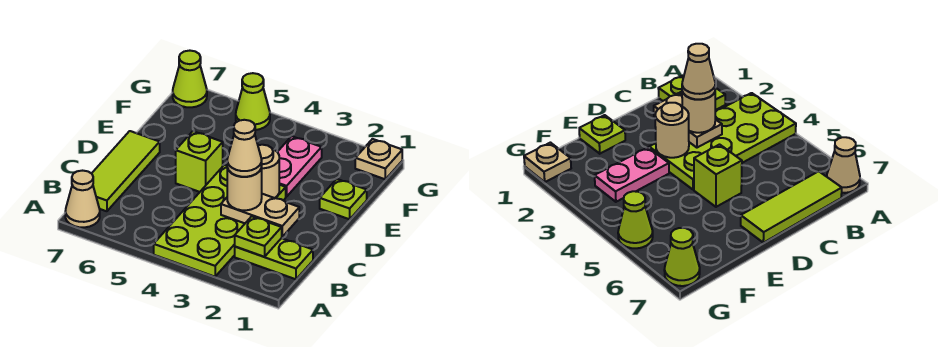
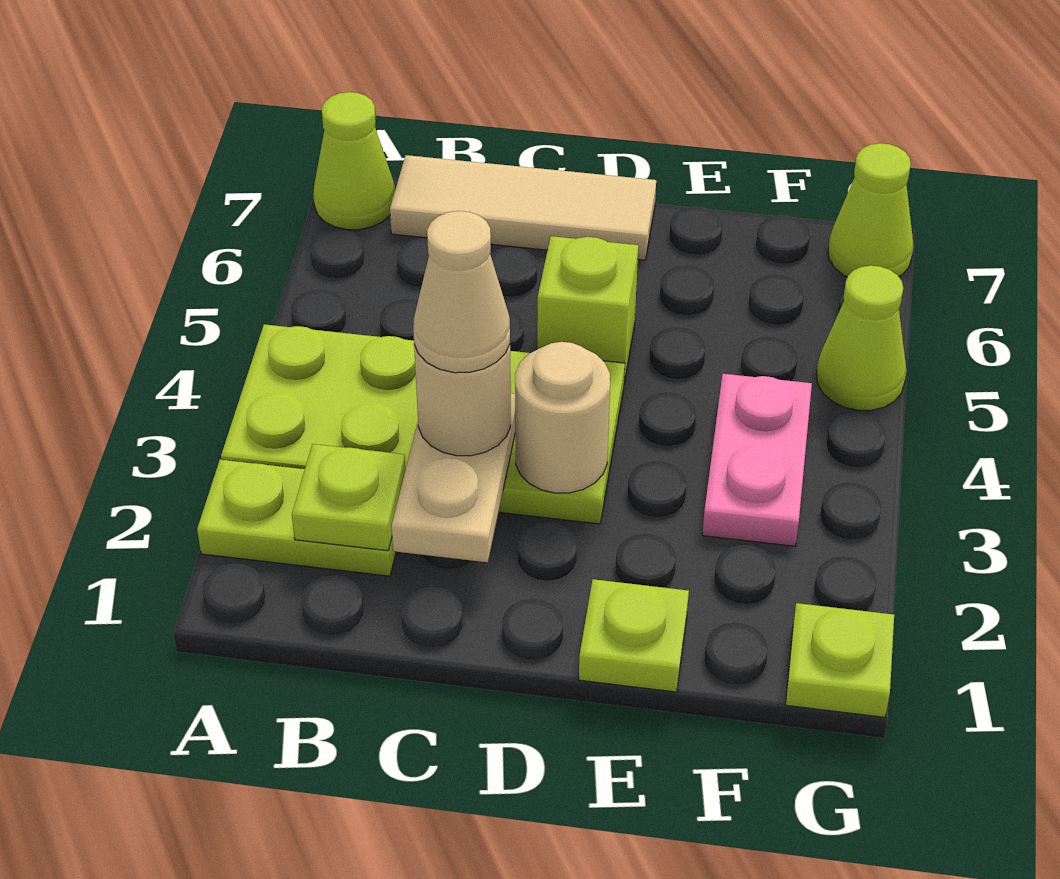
tan 1x1 cone [65,171,100,227] -> lime 1x1 cone [313,92,395,230]
lime 1x2 plate [235,238,313,279] -> lime 1x2 plate turned to [197,459,396,576]
lime 1x3 tile [92,131,160,211] -> tan 1x3 tile [390,155,656,260]
pink 1x2 plate [278,136,322,197] -> pink 1x2 plate turned to [702,374,812,546]
tan 1x1 plate [355,139,402,179] -> lime 1x1 plate [786,603,894,717]

